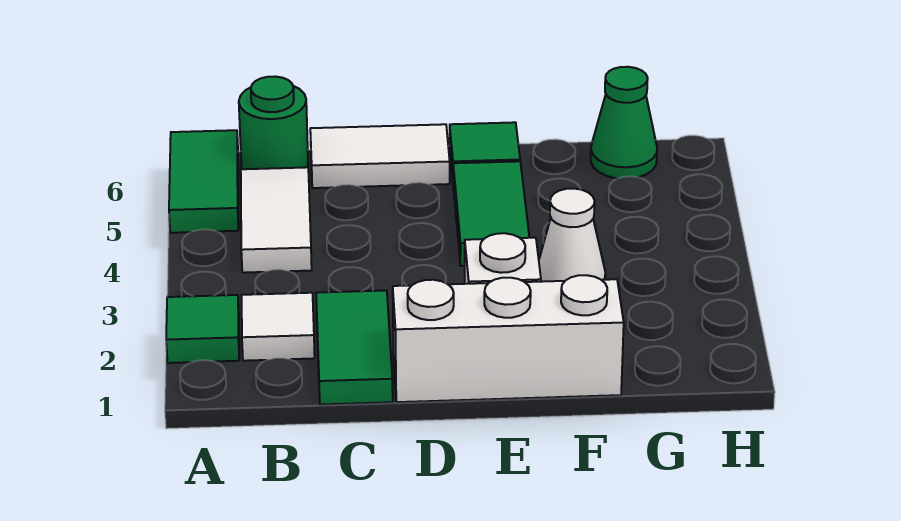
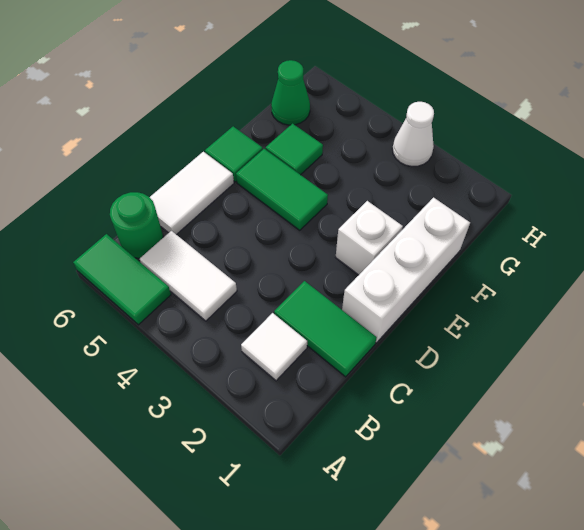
green 1x1 tile [166,295,239,363] -> green 1x1 tile moved to [266,124,323,175]
white 1x1 cone [539,189,605,282] -> white 1x1 cone moved to [392,102,434,166]

